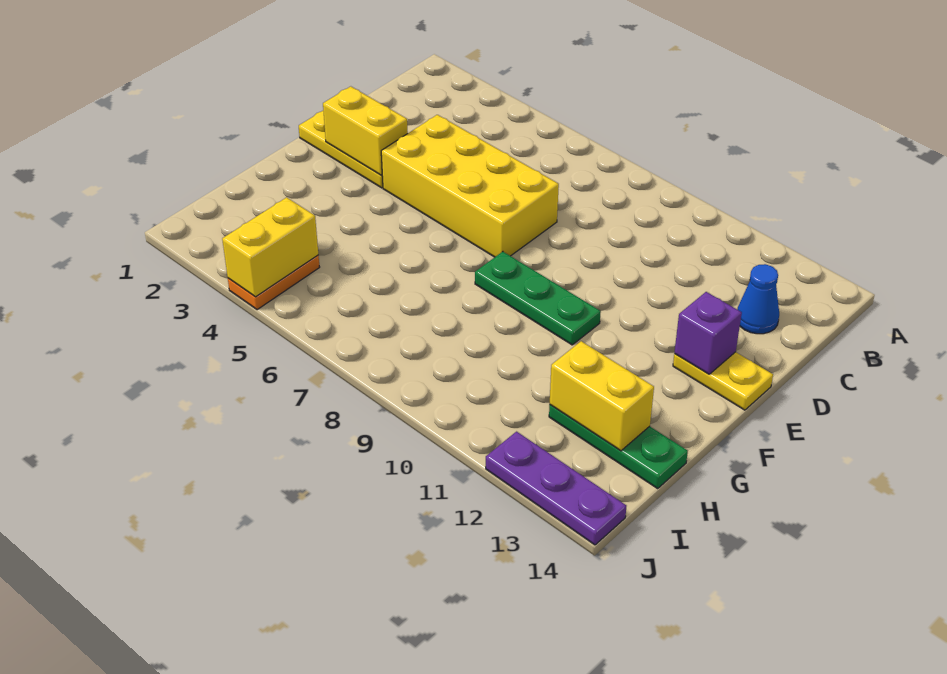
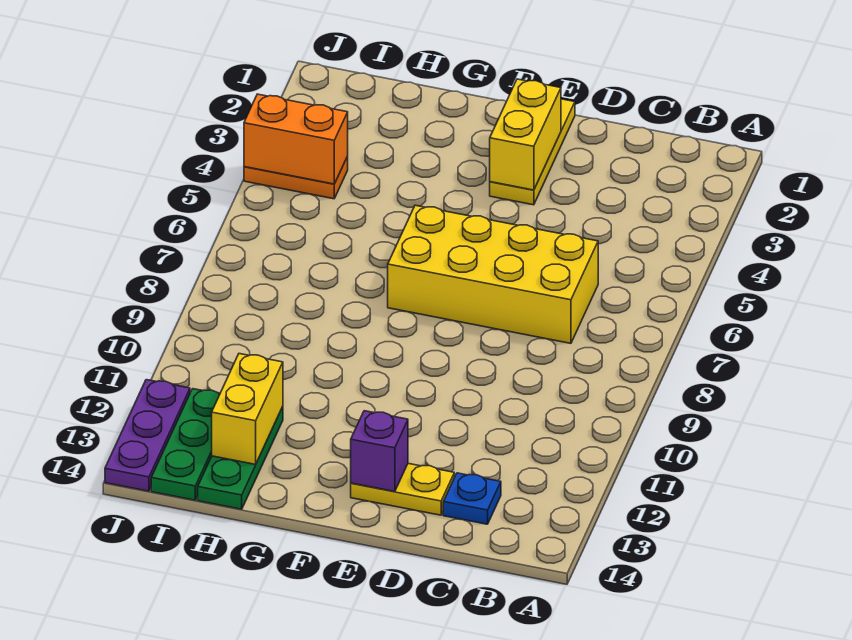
blue 1x1 cone [737,264,779,334] -> blue 1x1 plate [443,473,501,524]
yellow 2x4 brick [381,115,559,257] -> yellow 2x4 brick turned to [388,205,598,343]
yellow 1x2 plate [673,352,773,410] -> yellow 1x2 plate turned to [351,463,454,515]
green 1x3 plate [475,252,601,345] -> green 1x3 plate moved to [151,389,220,500]
yellow 1x2 brick [222,197,318,297] -> orange 1x2 brick [244,94,348,184]

